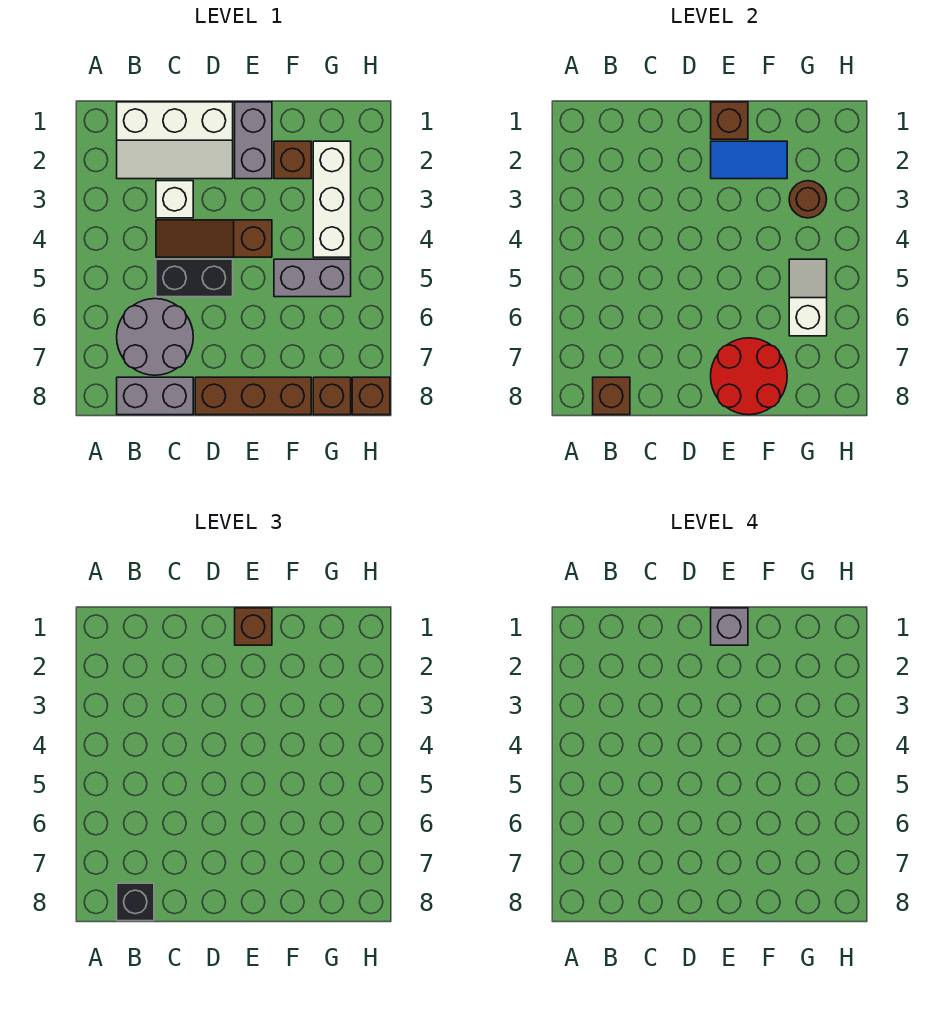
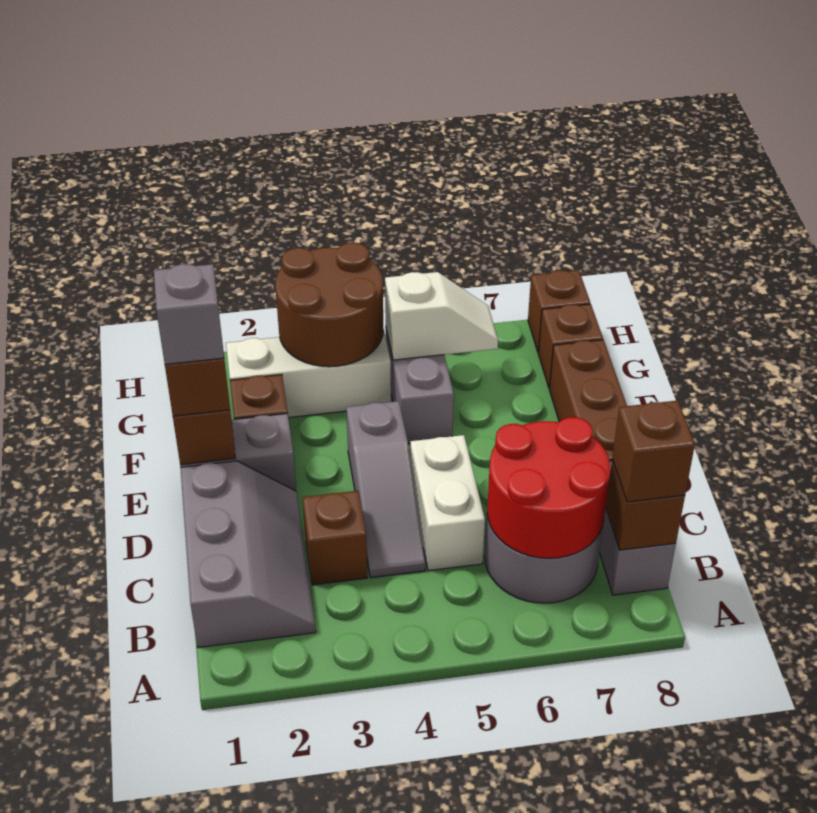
white 2x3 slope [117,102,233,179] -> grey 2x3 slope [180,461,316,648]
black 1x1 brick [117,883,154,921] -> brown 1x1 brick [612,400,695,502]
white 1x1 brick [156,181,193,218] -> brown 1x1 brick [303,491,367,585]
brown 1x3 slope [156,220,272,257] -> grey 1x3 slope [346,401,425,578]
black 1x2 brick [156,259,233,297] -> white 1x2 brick [410,435,485,571]
blue 1x2 tile [711,141,787,179] -> none
red 2x2 round brick [711,338,787,415] -> red 2x2 round brick moved to [487,417,611,558]
brown 1x1 round brick [789,181,827,218] -> brown 2x2 round brick [275,243,383,367]
white 1x2 slope [789,259,827,336] -> white 1x2 slope turned to [385,272,498,360]

